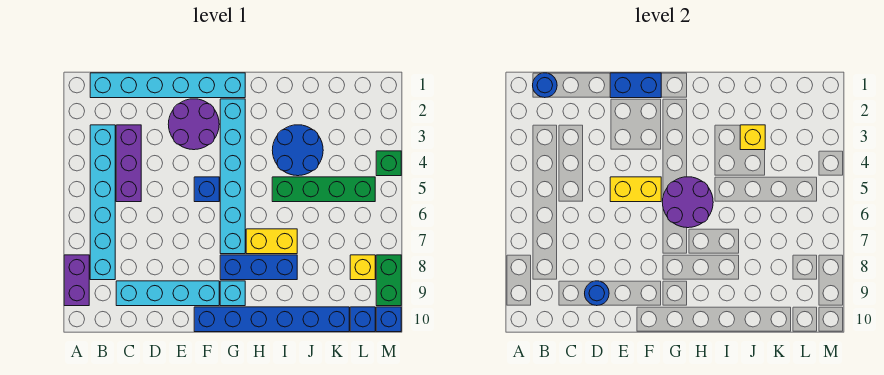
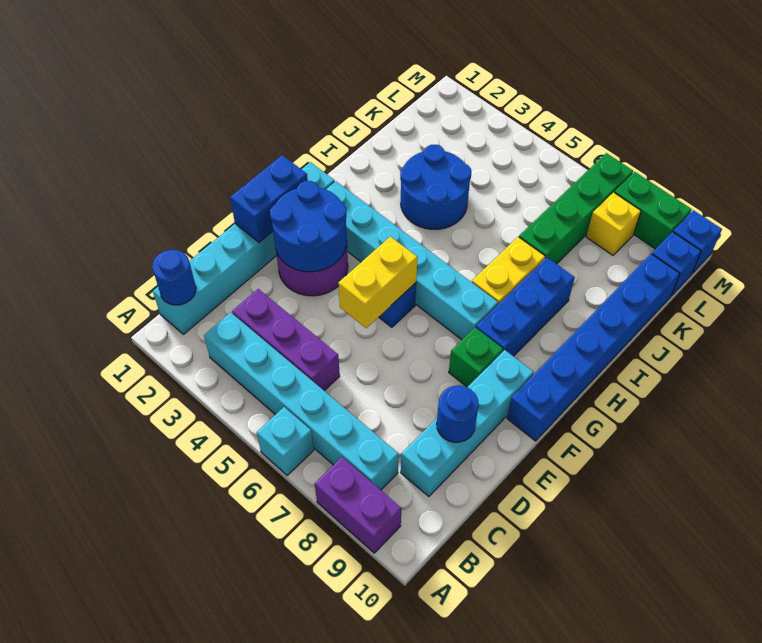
none -> blue 2x2 round brick [270,181,347,272]
purple 2x2 round brick [662,177,713,228] -> none
cyan 1x1 brick [220,281,245,306] -> cyan 1x1 brick moved to [257,407,314,475]
green 1x4 brick [272,177,375,202] -> green 1x4 brick moved to [519,153,633,264]
yellow 1x1 brick [740,125,765,150] -> none
green 1x1 brick [376,151,401,176] -> green 1x1 brick moved to [449,327,503,387]

